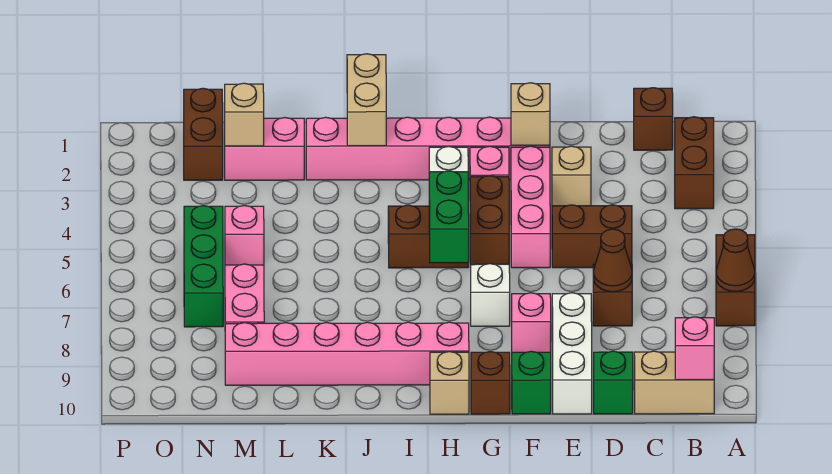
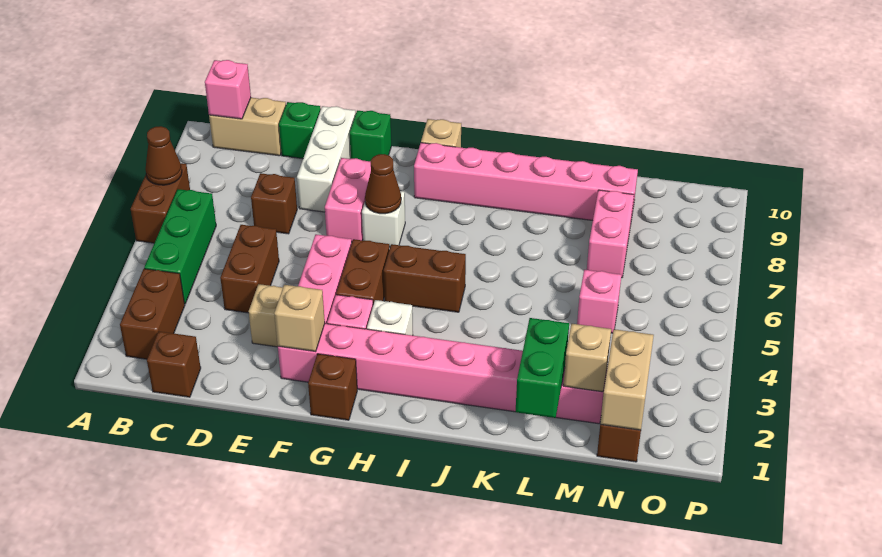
brown 1x2 brick [552,205,632,268] -> brown 1x2 brick turned to [220,225,279,313]
brown 1x1 cone [593,229,632,292] -> brown 1x1 cone moved to [365,154,401,214]
pink 1x1 brick [512,293,551,352] -> pink 1x2 brick [325,158,371,242]
brown 1x1 brick [471,352,510,414] -> brown 1x1 brick moved to [308,354,357,420]
green 1x2 brick [429,171,469,263] -> green 1x2 brick moved to [516,318,569,418]
tan 1x2 brick [347,54,386,146] -> tan 1x2 brick moved to [600,329,654,430]
green 1x3 brick [184,206,223,327] -> green 1x3 brick moved to [144,189,216,304]

